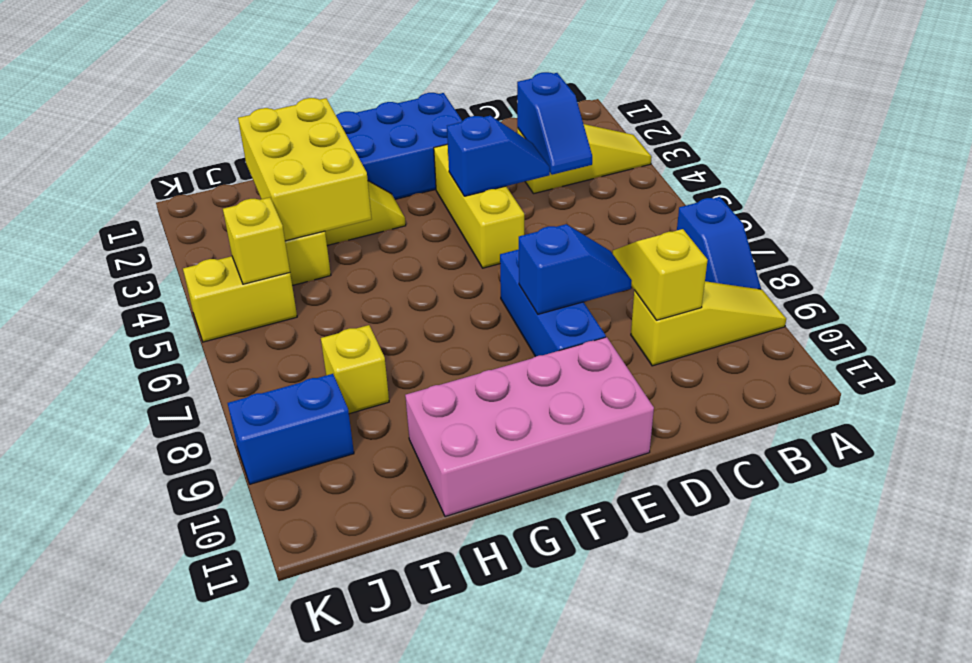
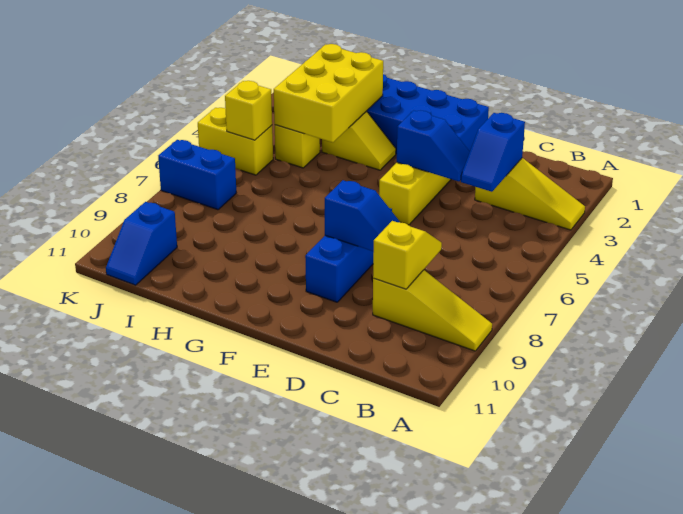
blue 1x2 slope [677,197,761,289] -> blue 1x2 slope moved to [106,202,177,285]
pink 2x4 brick [405,337,654,517] -> none
yellow 1x1 brick [321,325,389,414] -> none
blue 1x2 brick [228,374,354,484] -> blue 1x2 brick moved to [158,140,236,210]

